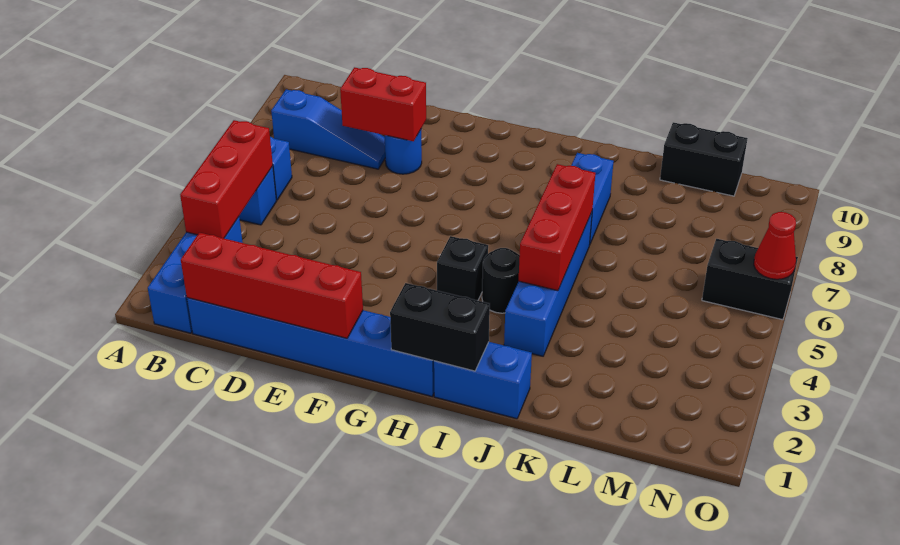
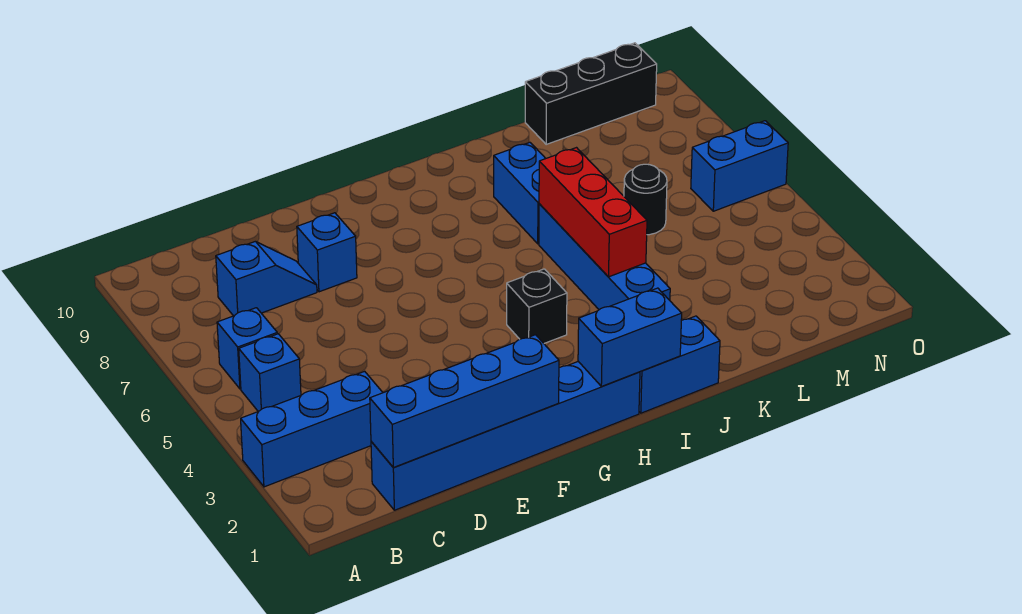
blue 1x3 brick [148,217,243,333] -> blue 1x3 brick turned to [241,371,383,487]
red 1x3 brick [180,120,273,238] -> none
blue 1x3 slope [271,89,385,169] -> blue 1x2 slope [216,241,317,316]
red 1x4 brick [181,233,363,338] -> blue 1x4 brick [370,335,559,467]
red 1x2 brick [340,67,426,141] -> none
blue 1x1 round brick [385,130,422,174] -> blue 1x1 brick [297,213,357,292]
black 1x2 brick [390,283,490,371] -> blue 1x2 brick [578,288,682,386]
black 1x1 round brick [482,248,520,313] -> black 1x1 round brick moved to [624,164,667,235]
black 1x2 brick [660,122,748,196] -> black 1x3 brick [525,43,657,144]
black 1x2 brick [702,239,798,320] -> blue 1x2 brick [691,121,788,211]
red 1x1 cone [754,212,796,279] -> none

